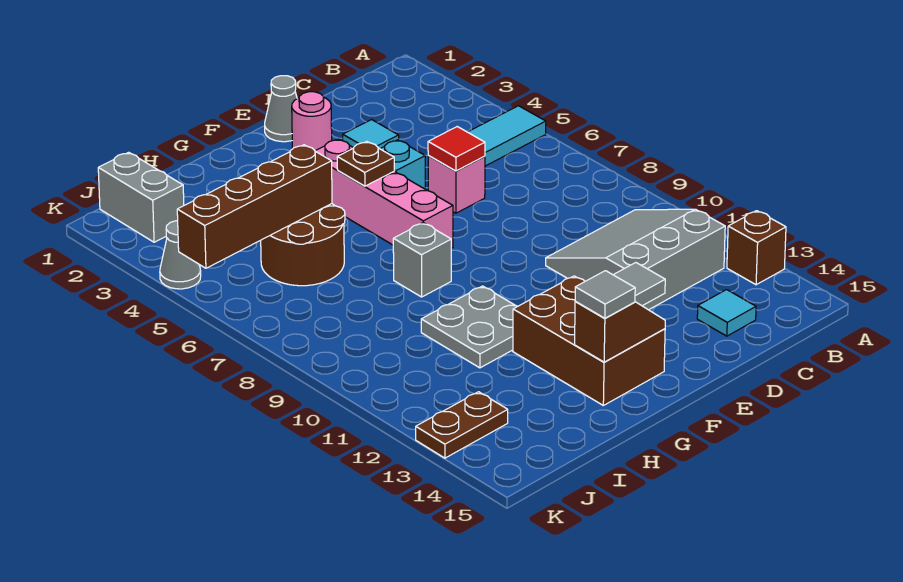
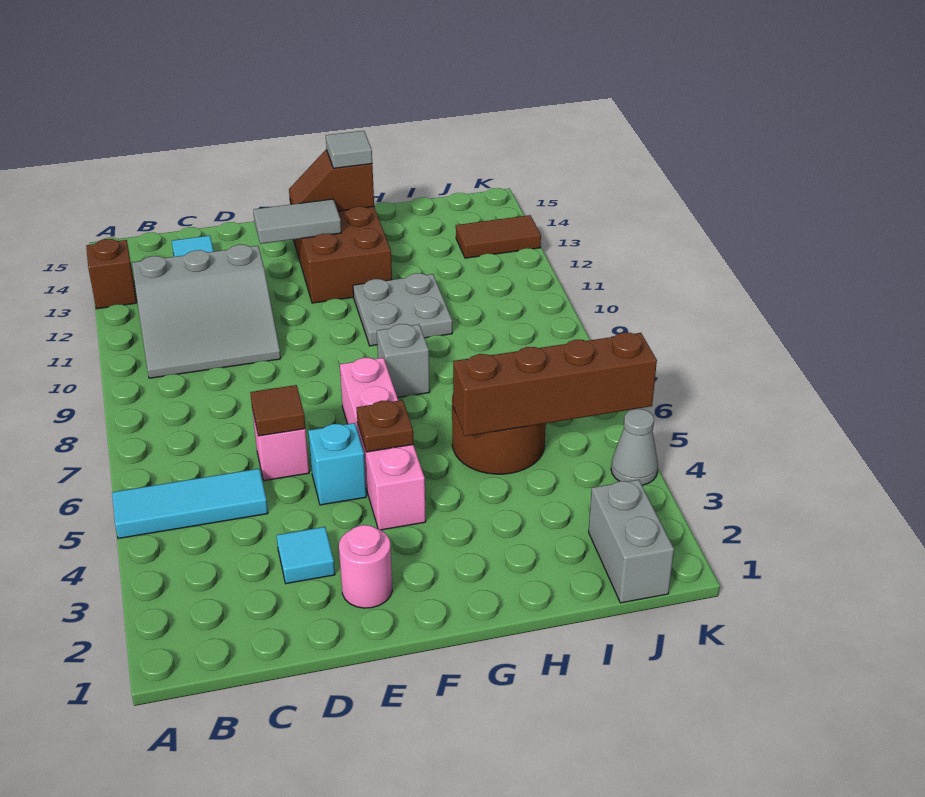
red 1x1 tile [428,127,485,171] -> brown 1x1 tile [250,385,305,436]
grey 1x1 cone [265,76,297,142] -> none
brown 1x2 plate [416,392,508,458] -> brown 1x2 tile [456,215,541,258]

